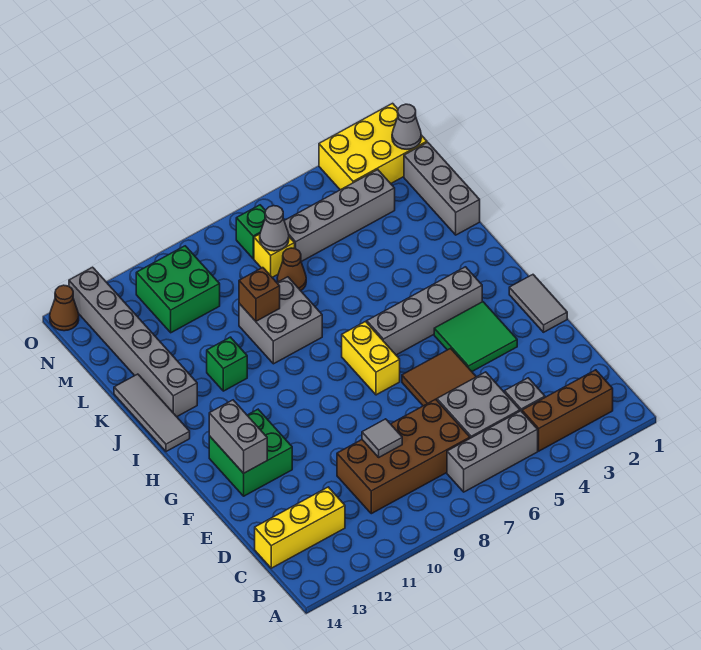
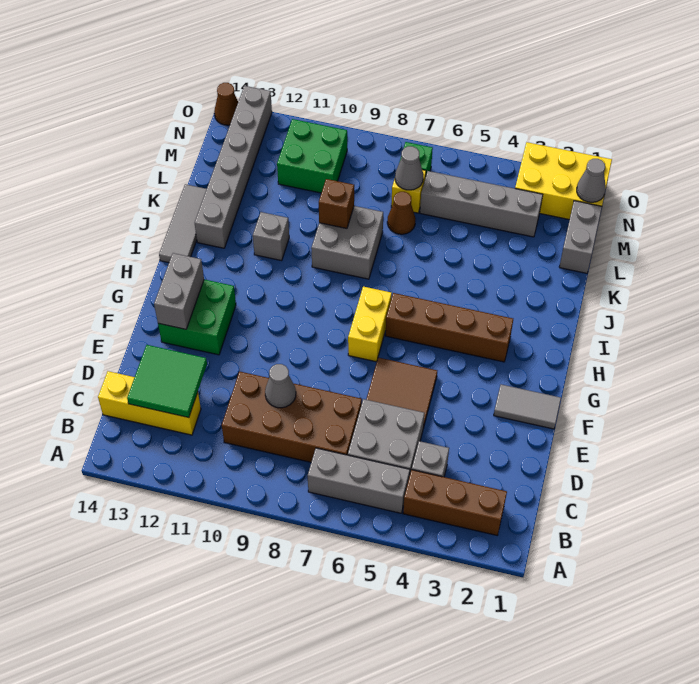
grey 1x1 tile [362,419,402,457] -> grey 1x1 cone [265,364,296,408]
grey 1x2 tile [509,275,567,332] -> grey 1x2 tile turned to [494,384,561,429]
green 2x2 tile [434,302,517,371] -> green 2x2 tile moved to [127,345,207,418]
grey 1x4 brick [367,267,482,355] -> brown 1x4 brick [386,293,513,362]
green 1x1 brick [207,337,247,391] -> grey 1x1 brick [253,212,289,261]
grey 1x3 brick [404,142,480,235] -> grey 1x2 brick [559,201,602,273]

